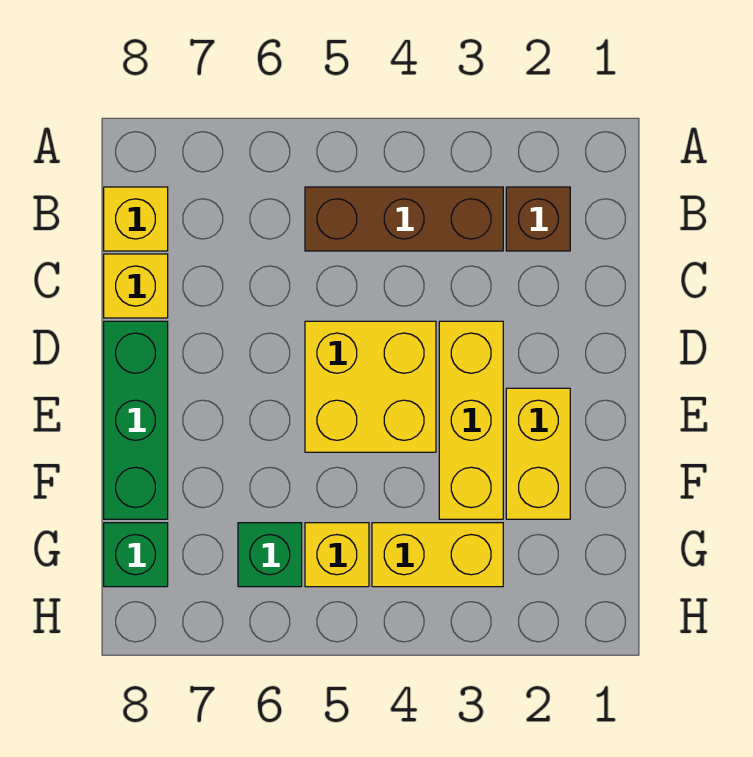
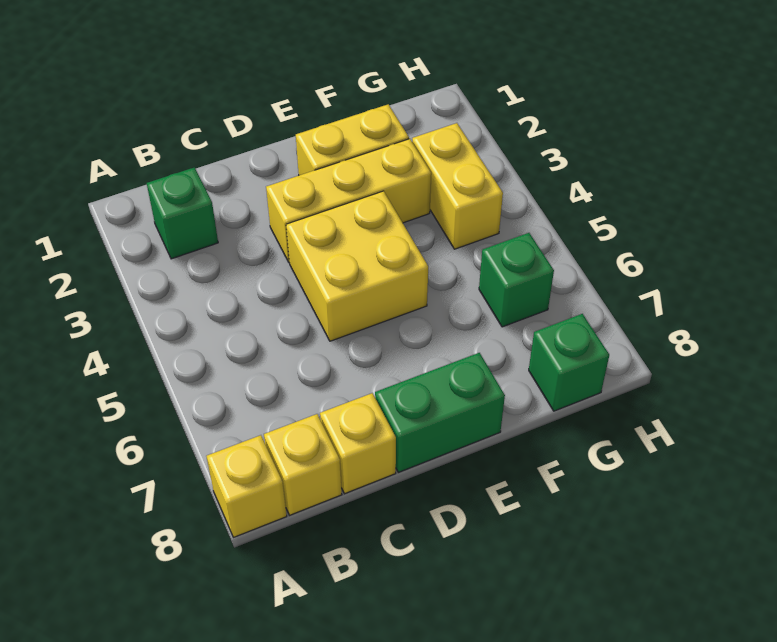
brown 1x1 brick [506,187,570,251] -> green 1x1 brick [147,167,218,259]
brown 1x3 brick [305,187,503,251] -> none
green 1x3 brick [104,321,168,519] -> green 1x2 brick [375,353,505,472]
yellow 1x1 brick [305,523,369,587] -> yellow 1x1 brick moved to [206,435,287,537]

